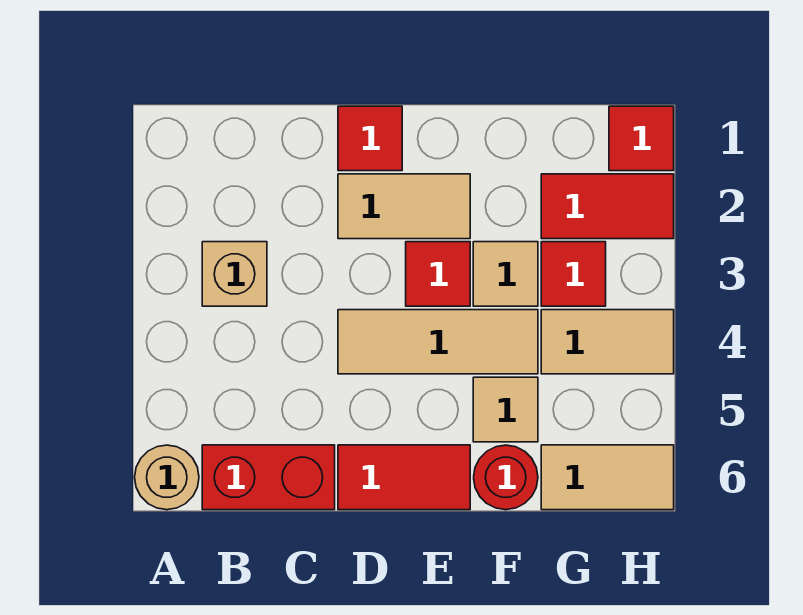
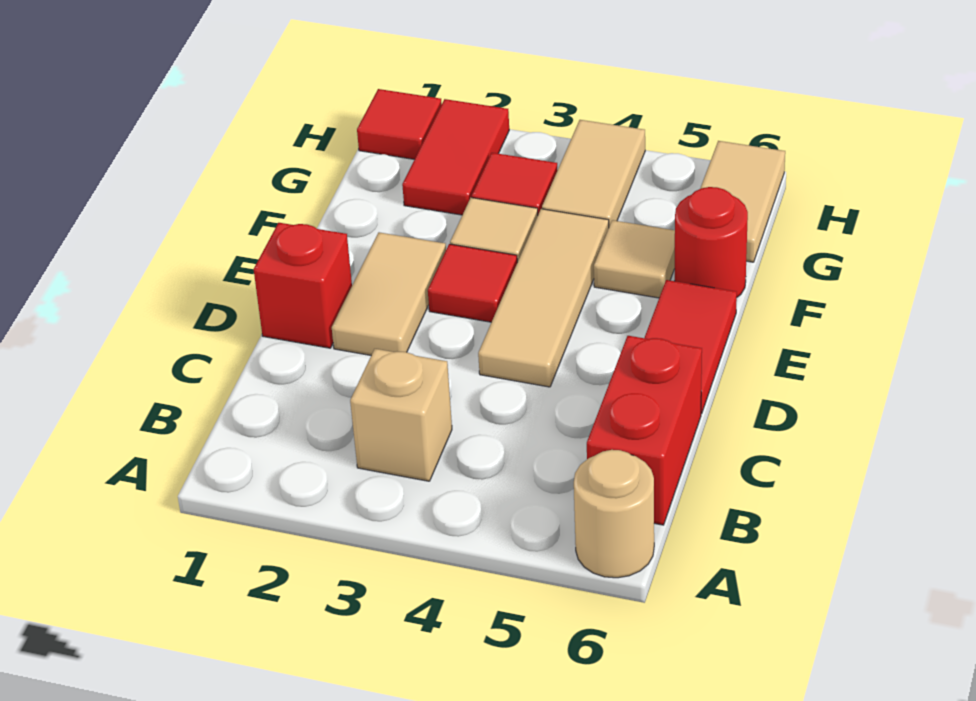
red 1x1 tile [338,106,402,171] -> red 1x1 brick [254,223,352,348]

